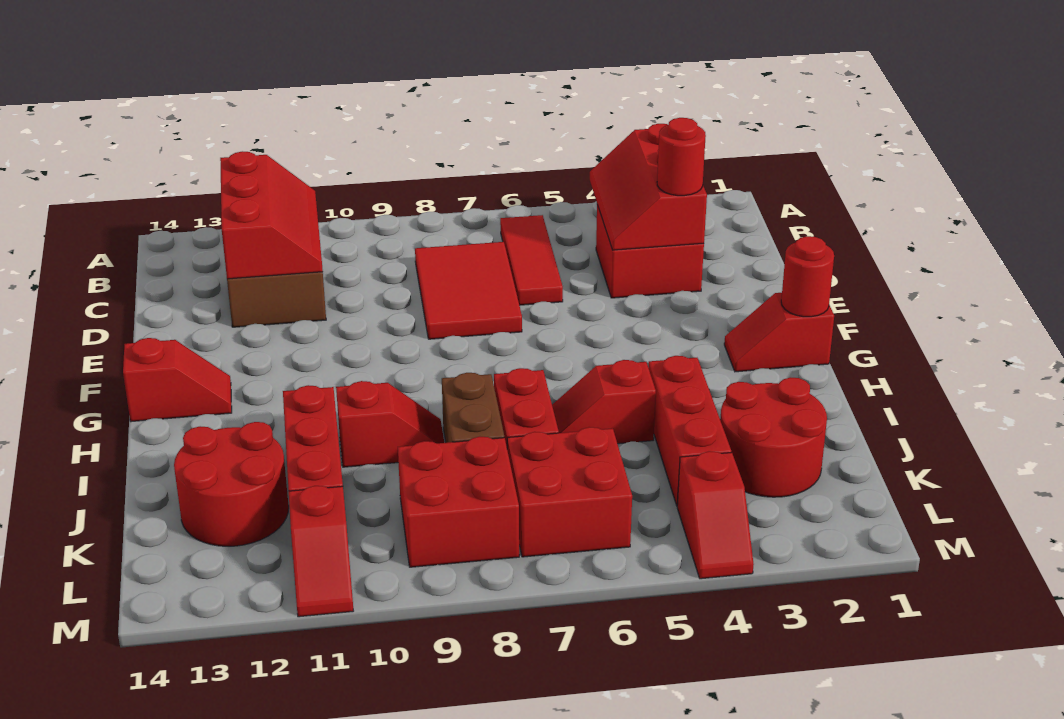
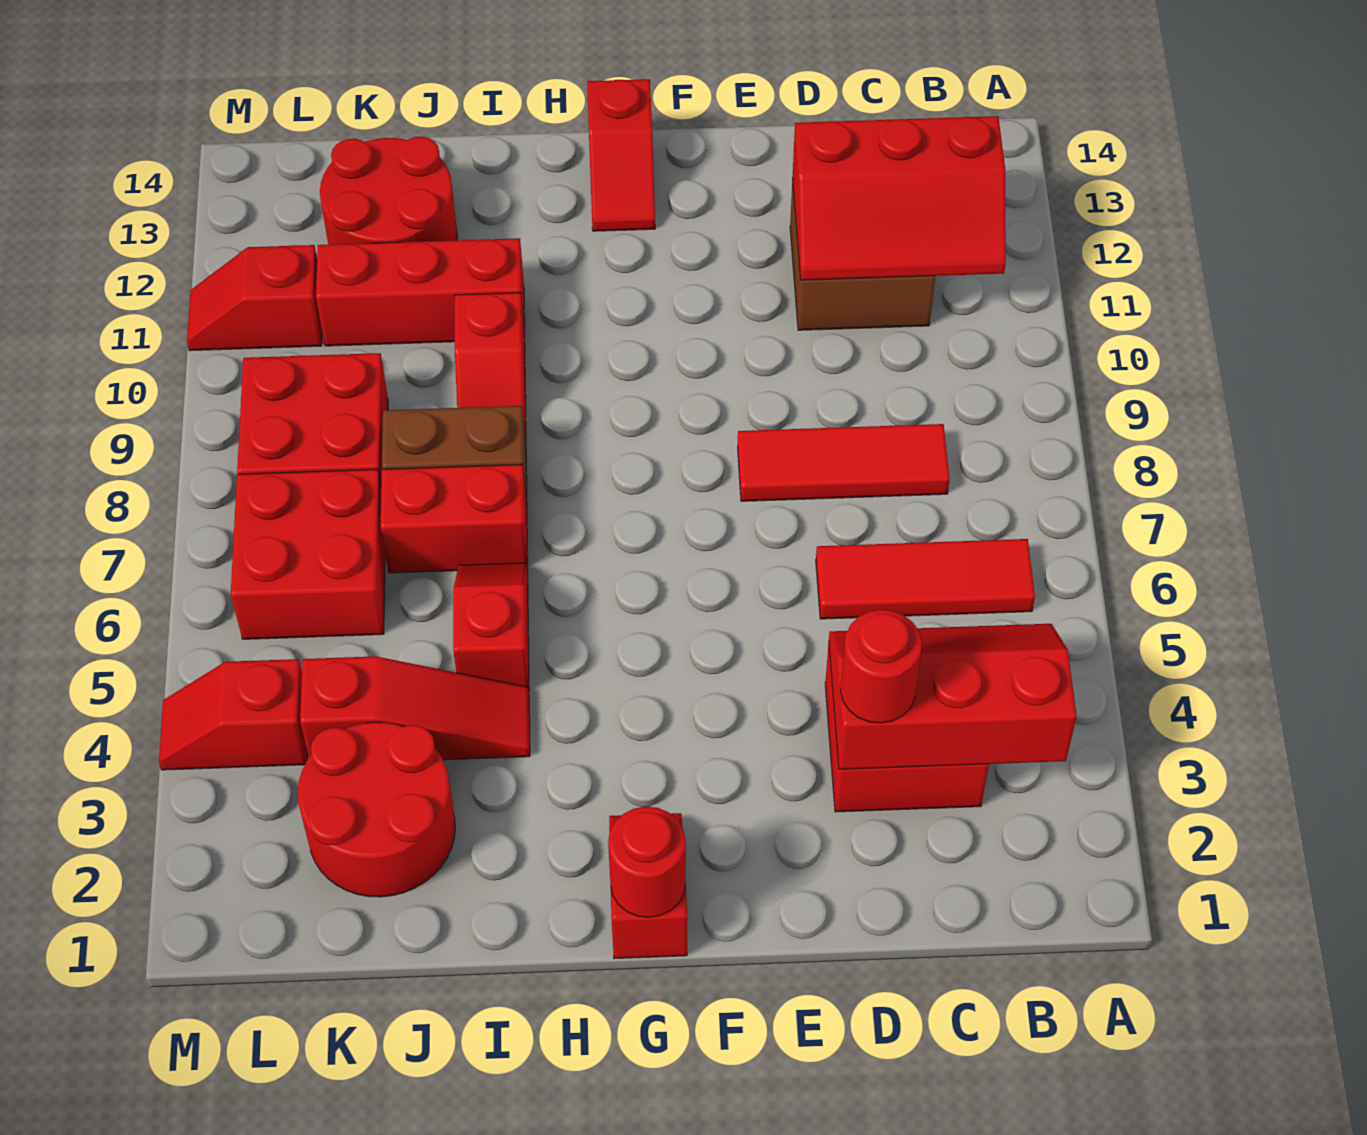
red 2x3 tile [415,242,522,339] -> red 1x3 tile [738,424,950,501]
red 1x3 brick [649,356,731,505] -> red 1x3 slope [300,656,530,760]

